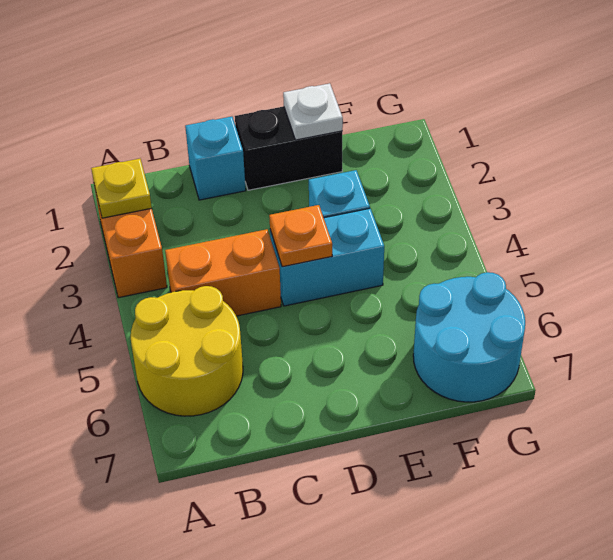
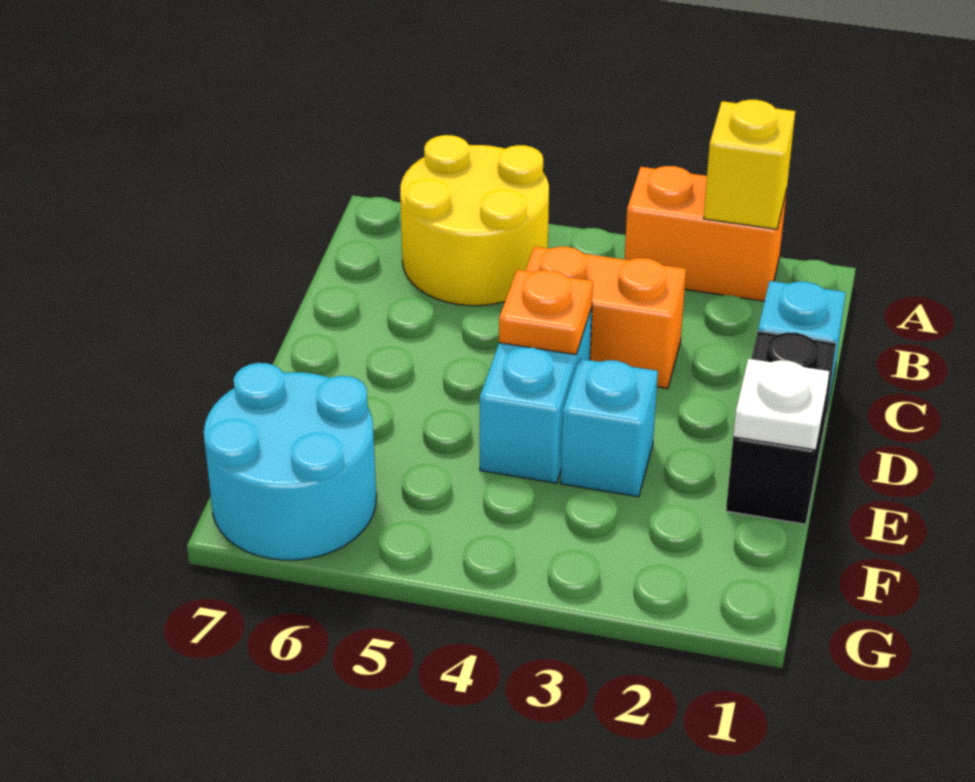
yellow 1x1 plate [91,159,152,218] -> yellow 1x1 brick [704,100,795,229]
orange 1x2 brick [165,229,281,316] -> orange 1x2 brick turned to [525,246,686,388]

